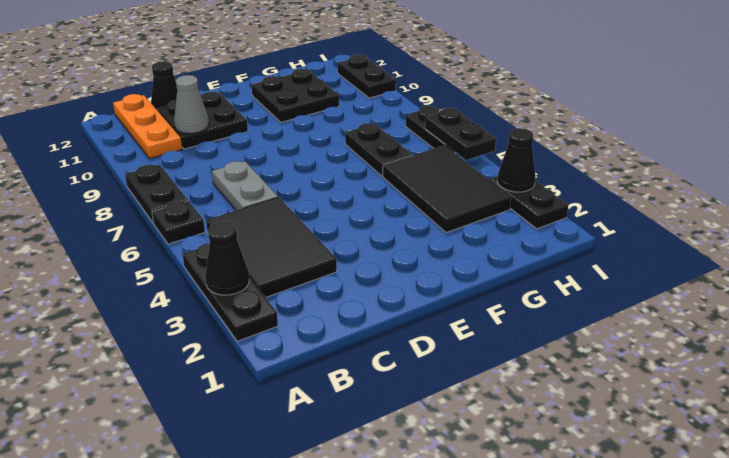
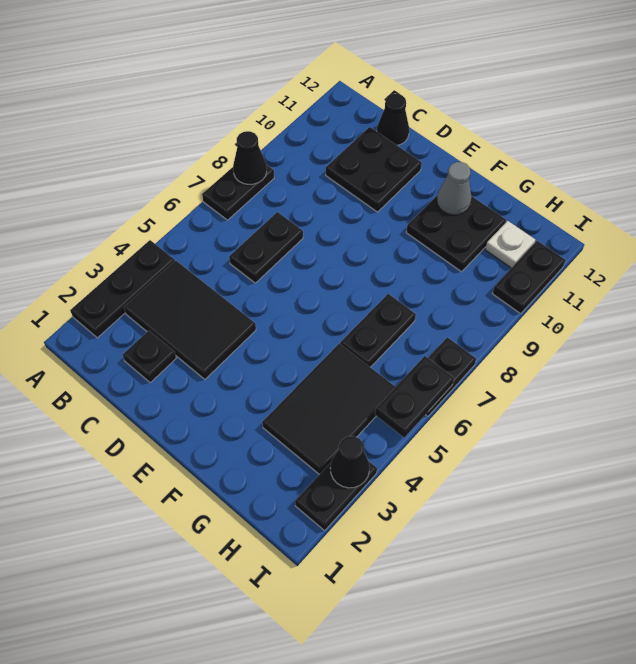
black 1x1 cone [205,222,249,295] -> black 1x1 cone moved to [233,131,267,184]
black 1x1 plate [152,201,205,244] -> black 1x1 plate moved to [123,331,176,383]
black 2x3 tile [206,197,337,298] -> black 2x3 tile turned to [124,260,256,379]
orange 1x3 plate [113,94,182,159] -> none
grey 1x2 plate [212,161,278,210] -> black 1x2 plate [229,212,303,283]
grey 1x1 cone [174,75,209,134] -> grey 1x1 cone moved to [437,162,472,215]
none -> white 1x1 plate [485,221,535,268]

